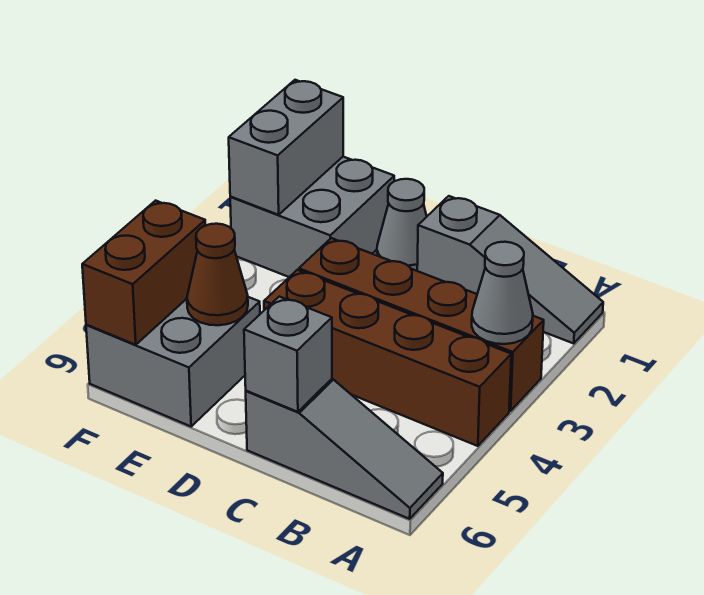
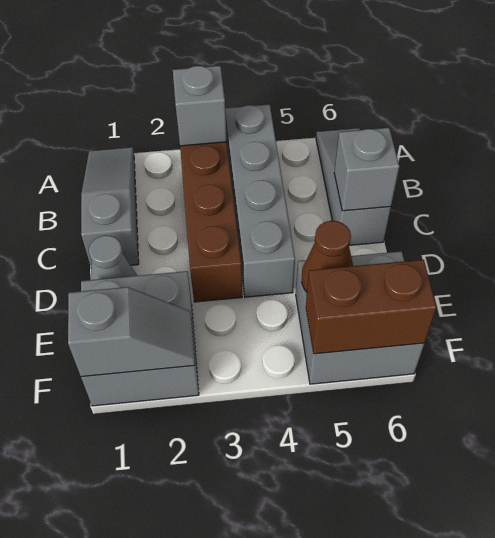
grey 1x1 cone [472,242,533,344] -> grey 1x1 brick [173,66,227,146]
brown 1x4 brick [264,270,511,446] -> grey 1x4 brick [225,105,295,297]
grey 1x2 brick [229,80,343,215] -> grey 1x2 slope [68,287,195,377]

